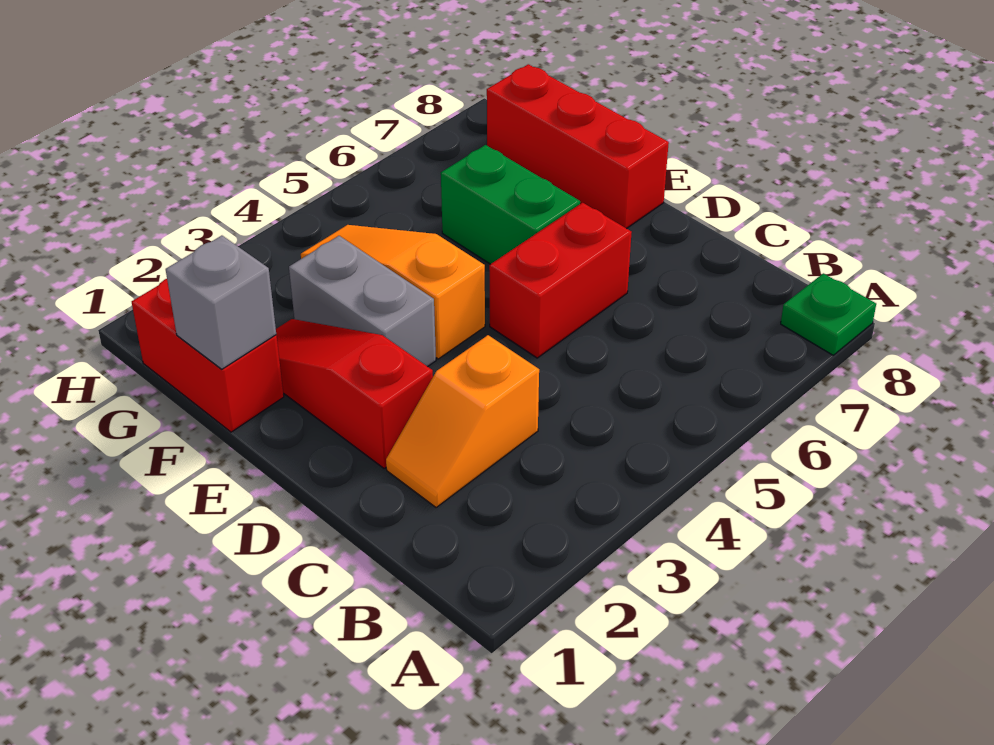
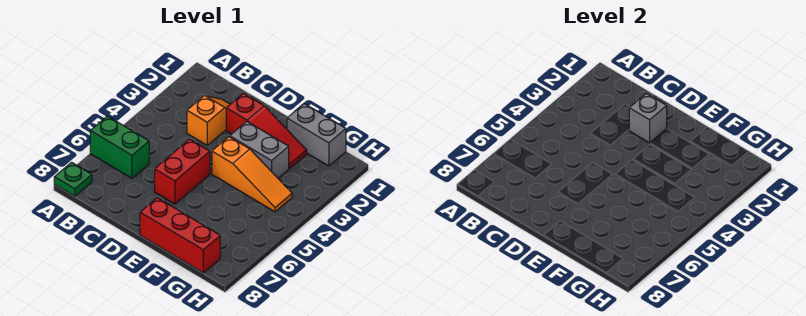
green 1x2 brick [441,145,580,264] -> green 1x2 brick moved to [90,116,149,178]
red 1x2 brick [132,279,284,432] -> grey 1x2 brick [287,104,346,166]
grey 1x1 brick [166,236,276,369] -> grey 1x1 brick moved to [629,93,667,143]

